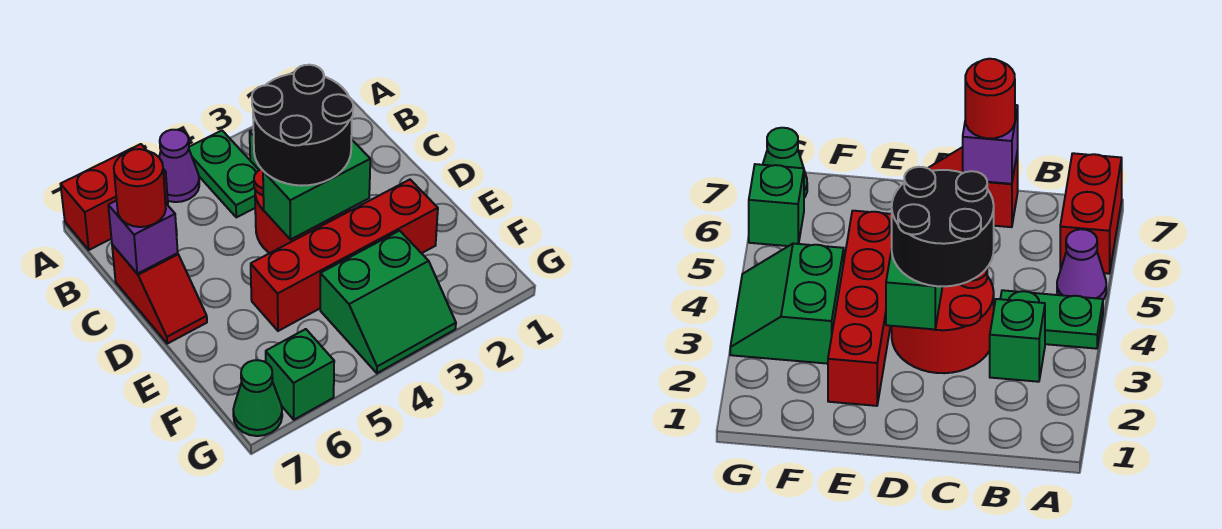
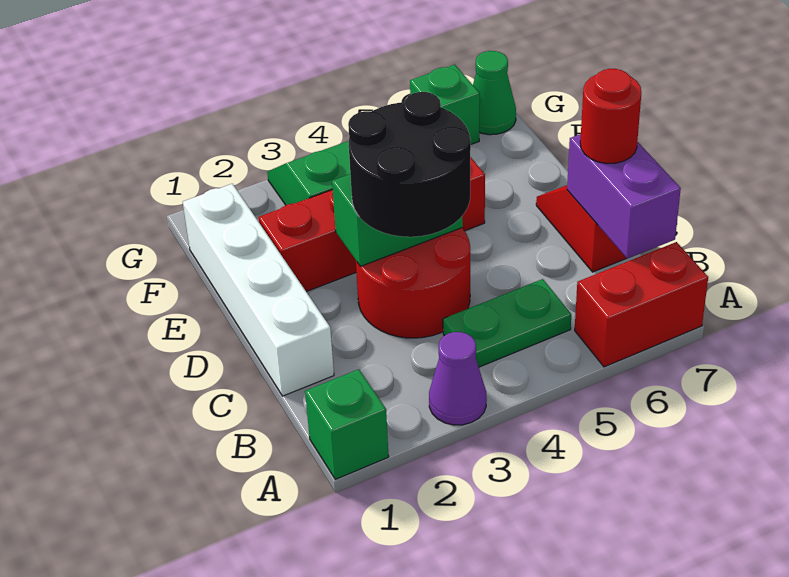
green 1x2 plate [189,131,259,217] -> green 1x2 plate turned to [443,279,571,367]
purple 1x1 cone [159,130,199,202] -> purple 1x1 cone moved to [429,332,487,425]
green 1x1 brick [990,299,1045,382] -> green 1x1 brick moved to [305,369,389,479]
none -> white 1x4 brick [183,184,334,396]
purple 1x1 brick [108,201,178,274] -> purple 1x2 brick [567,134,681,259]

